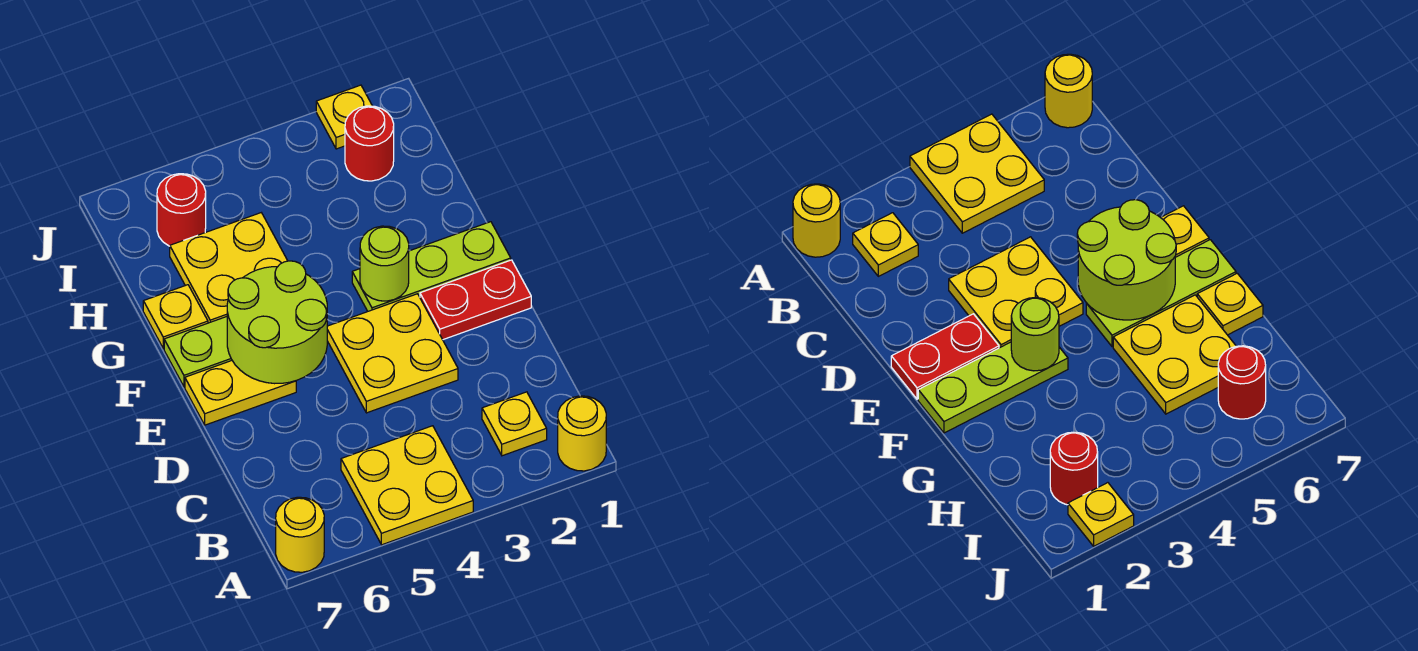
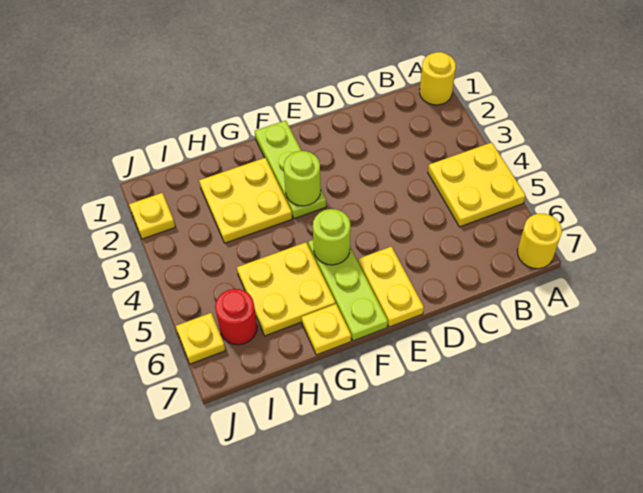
yellow 1x1 plate [482,392,547,456] -> yellow 1x1 plate moved to [176,313,225,364]
yellow 2x2 plate [327,294,458,413] -> yellow 2x2 plate moved to [199,158,292,243]
red 1x2 plate [420,260,531,340] -> none
lime 2x2 round brick [227,261,327,384] -> lime 1x1 round brick [313,209,350,265]
red 1x1 round brick [345,106,394,181] -> none

